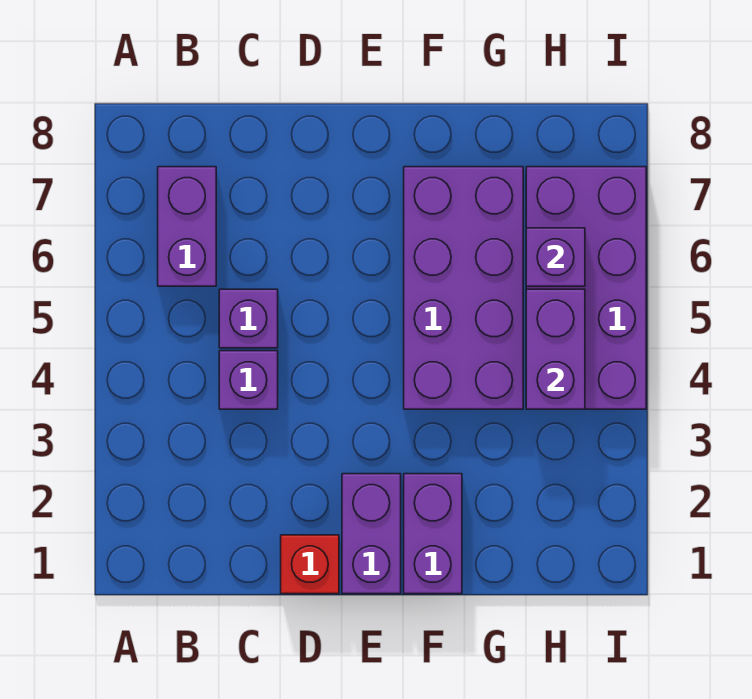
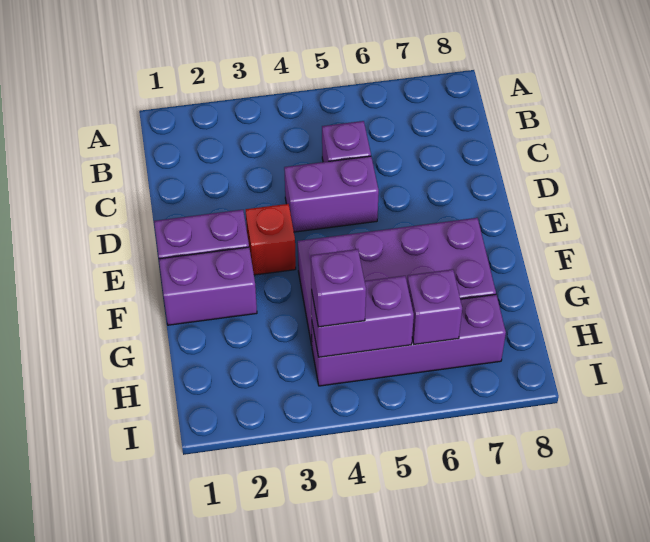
purple 1x2 brick [158,167,216,286] -> purple 1x2 brick moved to [284,156,379,232]
purple 1x1 brick [219,351,278,409] -> purple 1x1 brick moved to [311,249,366,327]
red 1x1 brick [281,535,339,594] -> red 1x1 brick moved to [246,204,296,275]
purple 2x4 brick [526,167,646,409] -> purple 1x4 brick [312,295,506,386]

